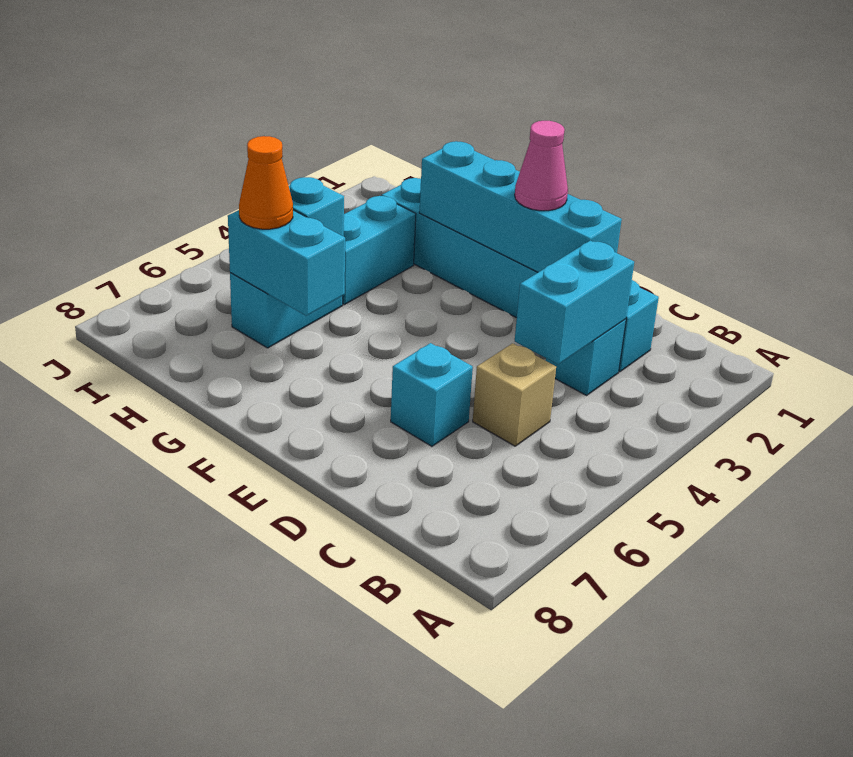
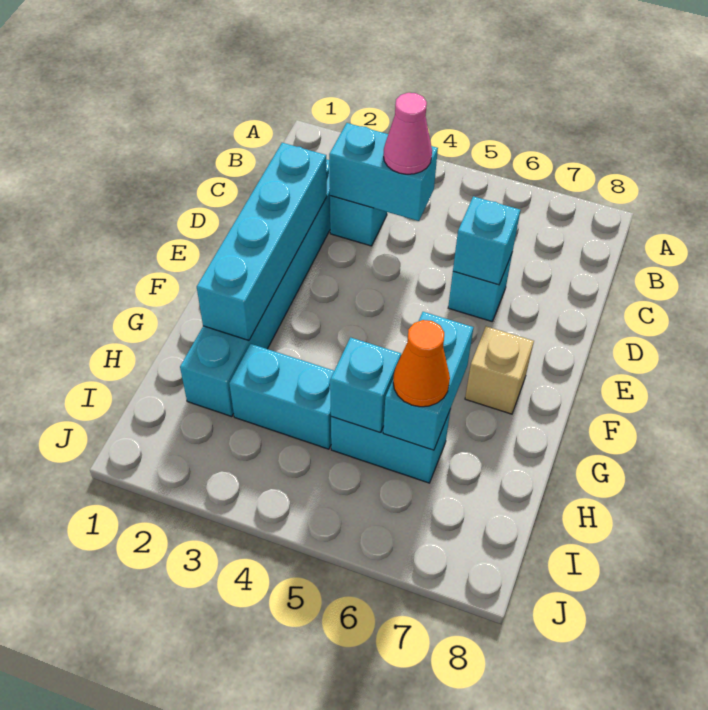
tan 1x1 brick [473,343,556,446] -> tan 1x1 brick moved to [465,326,534,414]
none -> cyan 1x1 brick [453,196,520,285]
pink 1x1 cone [515,121,568,211] -> pink 1x1 cone moved to [384,93,432,174]

